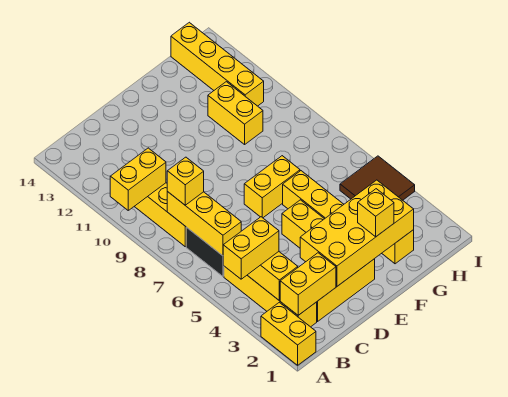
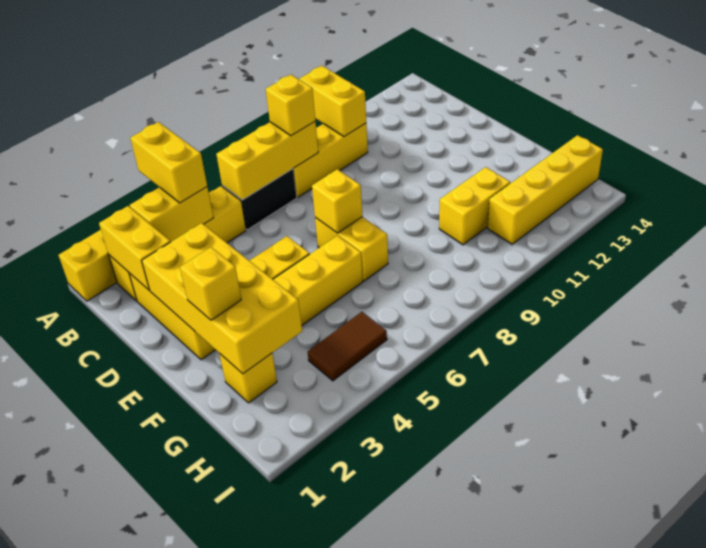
none -> yellow 1x1 brick [312,169,362,233]
brown 2x2 tile [340,156,415,200] -> brown 1x2 tile [308,312,387,381]

